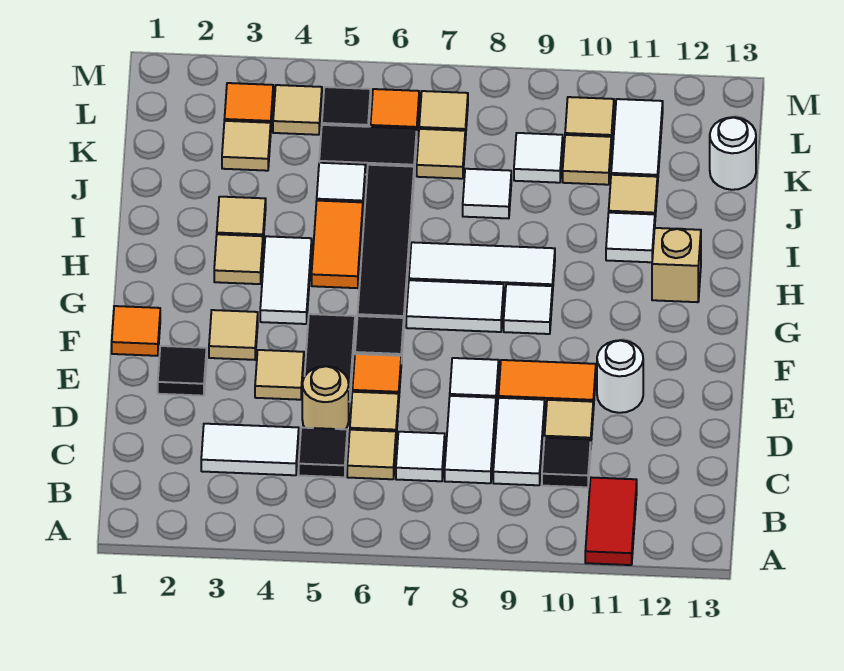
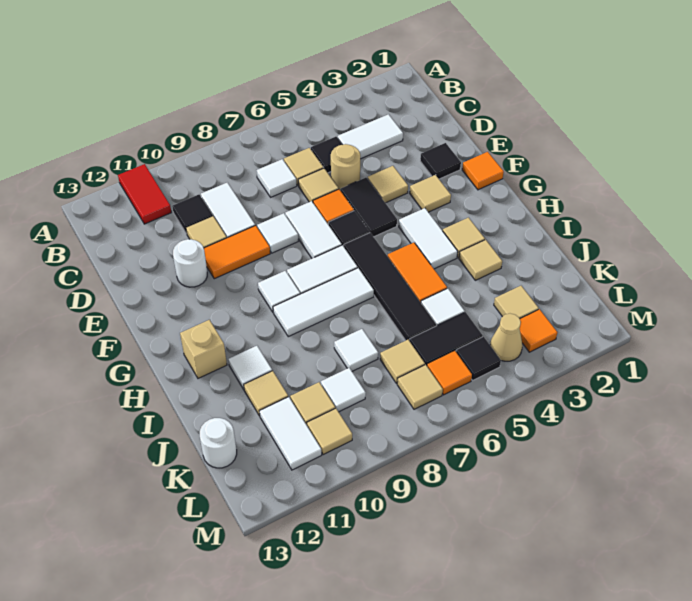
white 1x2 tile [445,396,496,483] -> white 1x2 tile moved to [285,201,342,258]
tan 1x1 tile [273,85,322,135] -> tan 1x1 cone [490,314,522,361]

